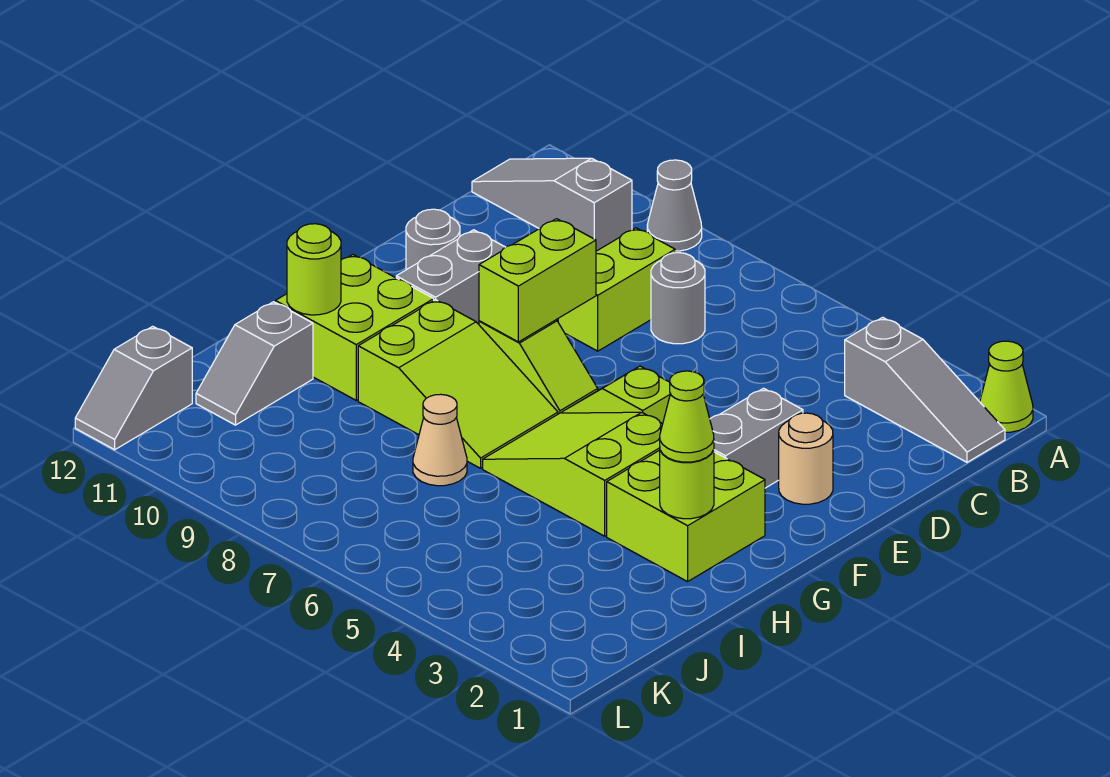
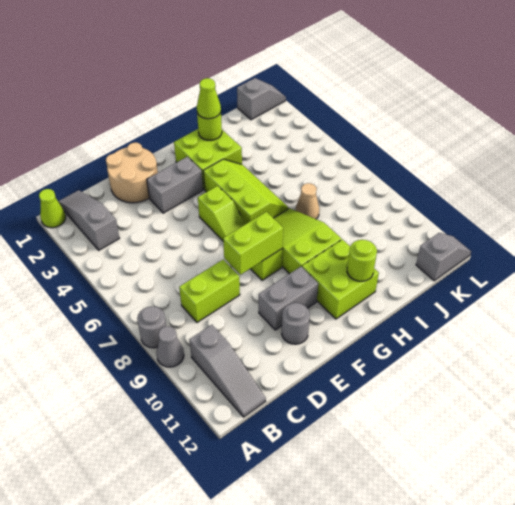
grey 1x1 round brick [651,253,705,344] -> grey 1x1 round brick moved to [137,306,166,348]
tan 1x1 round brick [779,413,833,504] -> tan 2x2 round brick [106,143,158,203]
lime 2x3 slope [483,412,663,536] -> lime 2x3 slope turned to [203,159,289,224]
grey 1x2 slope [196,302,313,425] -> grey 1x2 slope moved to [237,78,286,120]

